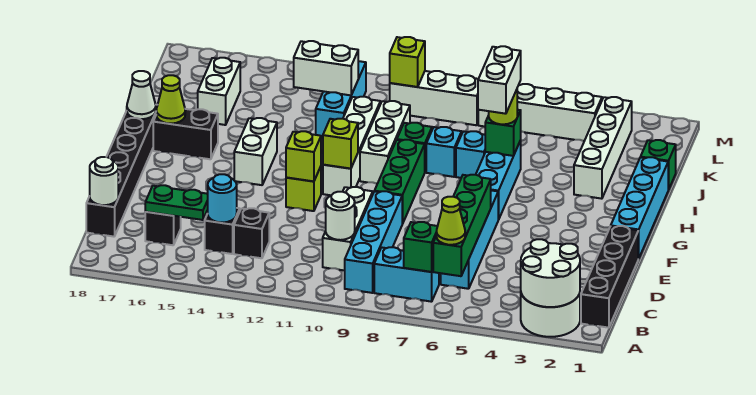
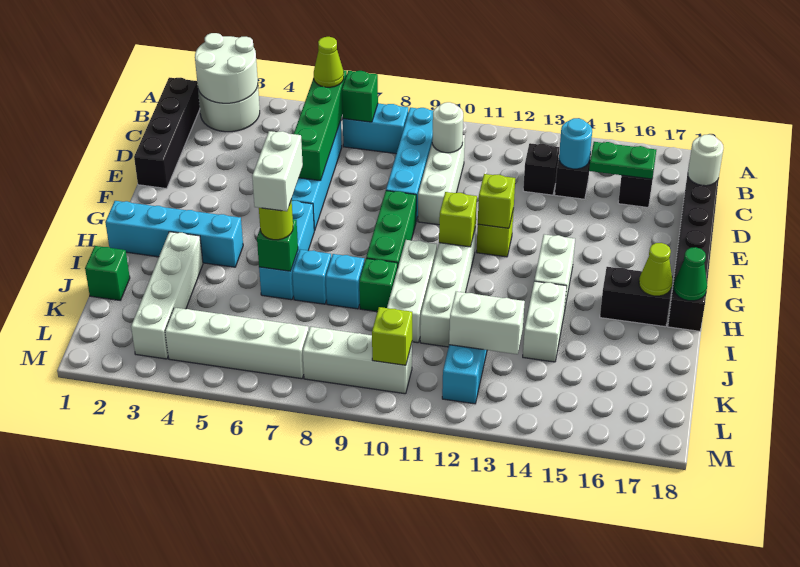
cyan 1x4 brick [611,157,668,259] -> cyan 1x4 brick turned to [105,201,243,267]
white 1x1 cone [127,71,156,119] -> green 1x1 cone [674,247,707,301]
white 1x2 brick [198,58,240,125] -> white 1x2 brick moved to [523,281,567,362]

